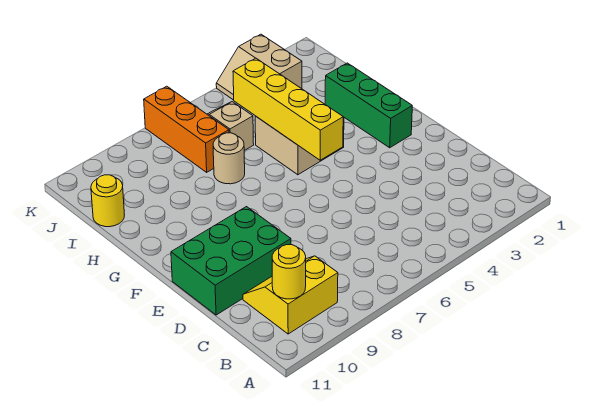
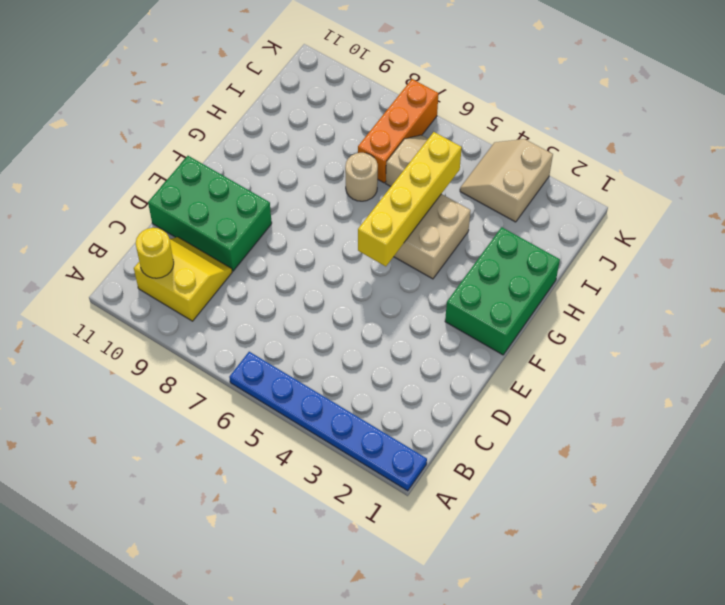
none -> blue 1x6 plate [229,352,427,491]
green 1x3 brick [325,63,412,148] -> green 2x3 brick [445,227,560,355]
yellow 1x1 round brick [91,175,124,227] -> none

